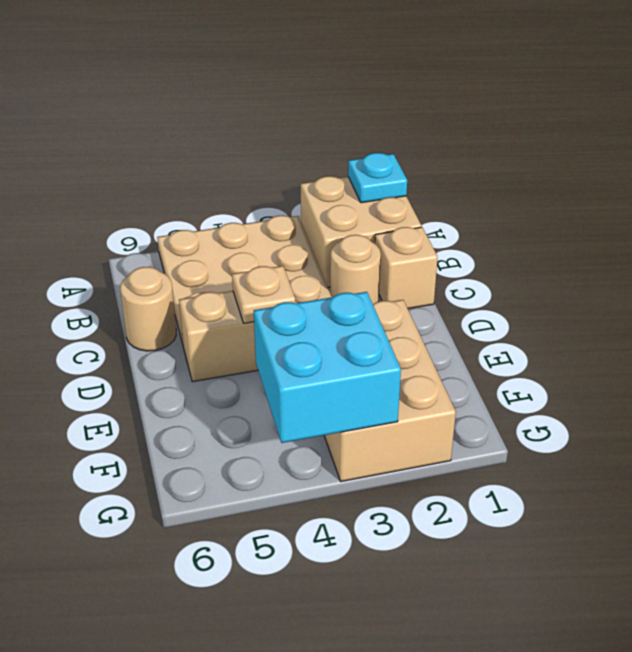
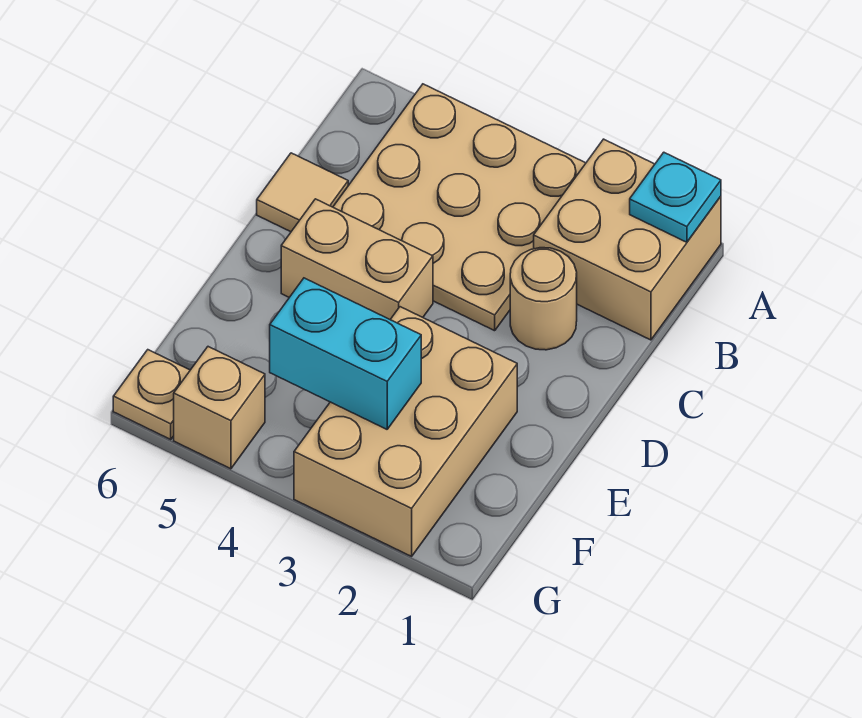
tan 1x1 brick [375,227,438,309] -> tan 1x1 brick moved to [174,347,265,469]
tan 1x1 round brick [120,267,176,351] -> tan 1x1 tile [257,153,348,232]
tan 1x1 plate [232,266,295,323] -> tan 1x1 plate moved to [113,350,190,439]
cyan 2x2 brick [254,292,401,443] -> cyan 1x2 brick [270,278,421,429]

